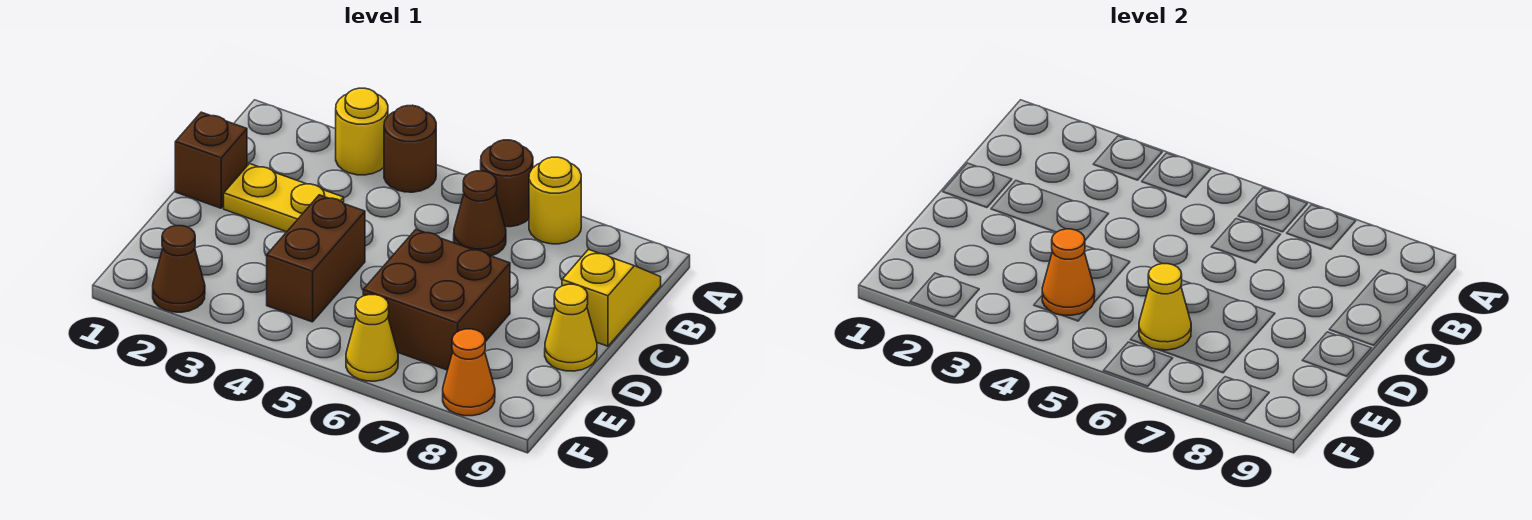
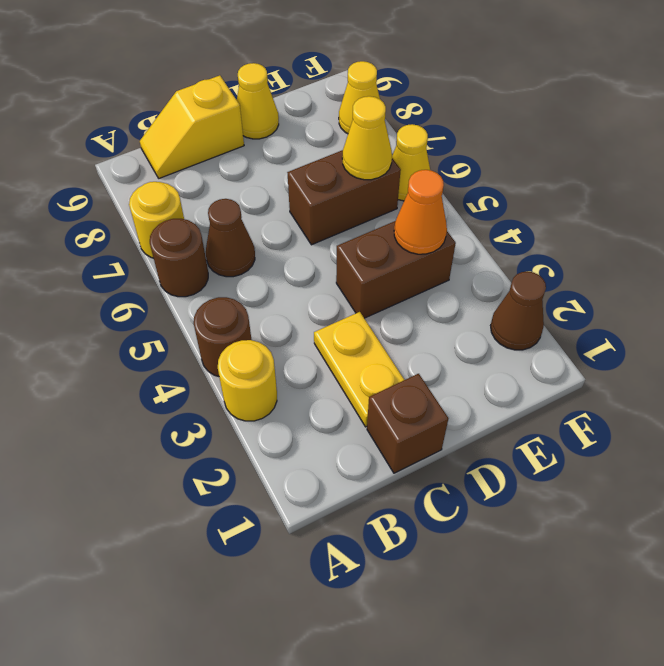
brown 2x2 brick [363,230,510,370] -> brown 1x2 brick [287,150,401,245]
orange 1x1 cone [443,329,495,416] -> yellow 1x1 cone [339,61,380,134]

